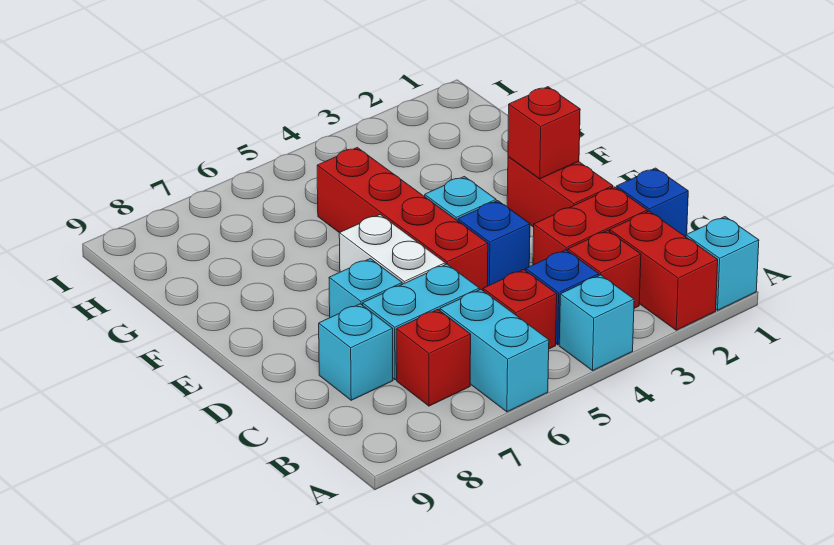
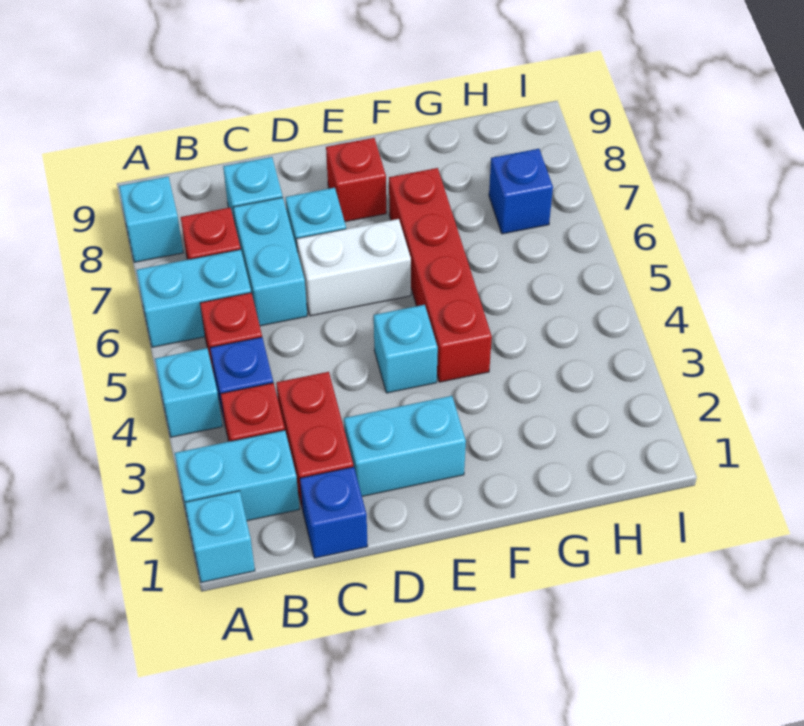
red 1x2 brick [610,211,718,330] -> cyan 1x2 brick [175,430,299,523]
none -> cyan 1x1 brick [119,177,183,262]
red 1x2 brick [507,157,613,227] -> cyan 1x2 brick [344,396,466,496]
blue 1x1 brick [458,201,530,286] -> blue 1x1 brick moved to [489,149,553,234]
red 1x4 brick [317,148,488,290] -> red 1x4 brick turned to [389,168,492,382]
red 1x1 brick [508,87,580,179] -> red 1x1 brick moved to [326,138,386,222]

